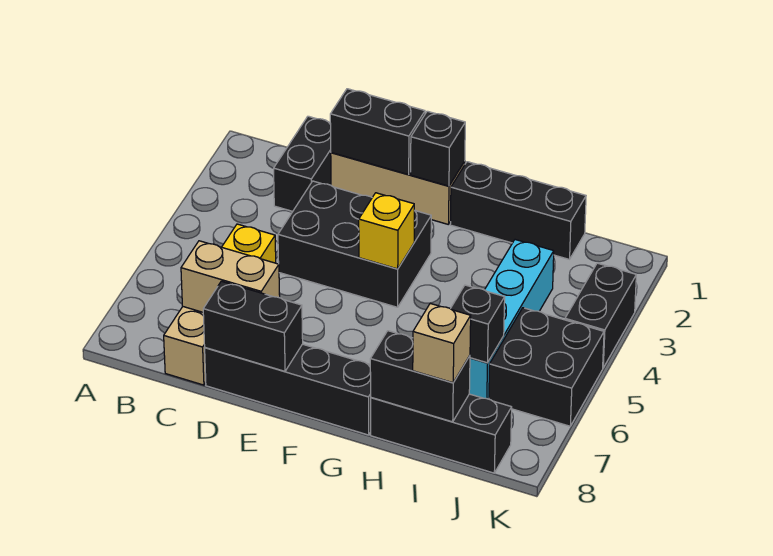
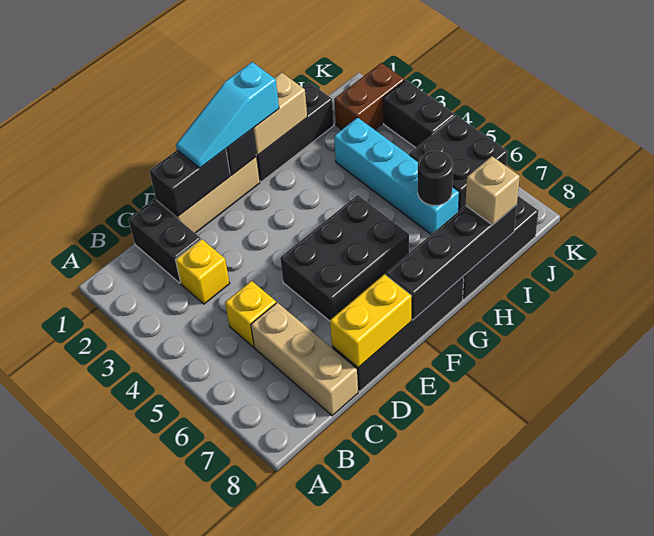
tan 1x2 brick [181,241,280,312] -> tan 1x2 brick moved to [253,72,307,155]
black 2x3 brick [278,181,431,307] -> black 2x3 brick moved to [280,195,409,321]
black 1x2 brick [203,281,303,371] -> yellow 1x2 brick [330,274,412,368]
none -> cyan 1x3 slope [176,62,279,168]
yellow 1x1 brick [359,193,414,269] -> yellow 1x1 brick moved to [175,239,230,304]
black 1x2 brick [370,331,470,422] -> black 1x4 brick [386,205,517,320]
black 1x1 brick [451,285,505,363] -> black 1x1 round brick [418,151,453,205]
none -> brown 1x2 brick [334,63,405,130]

